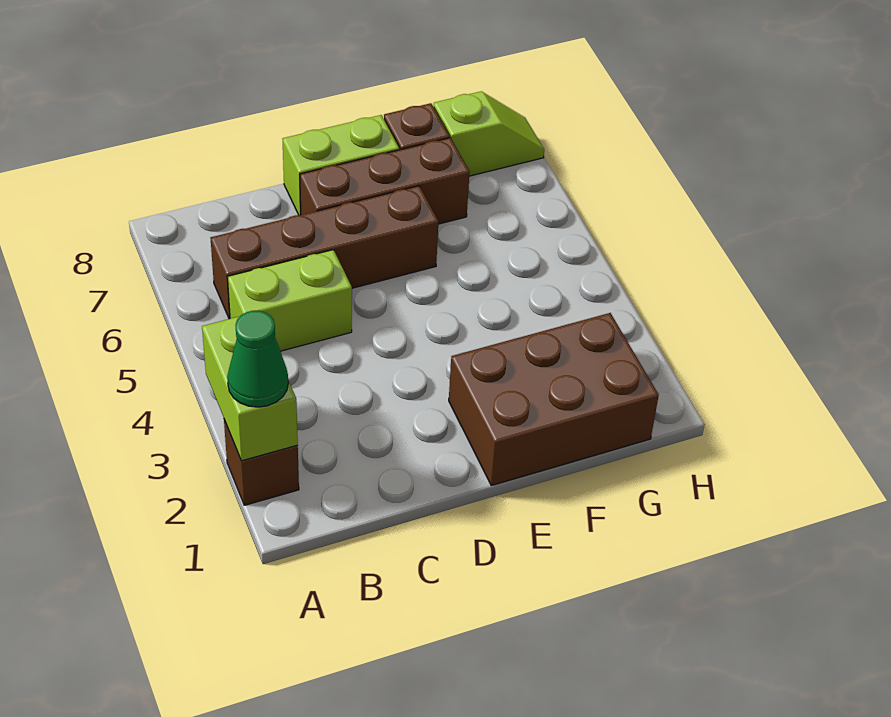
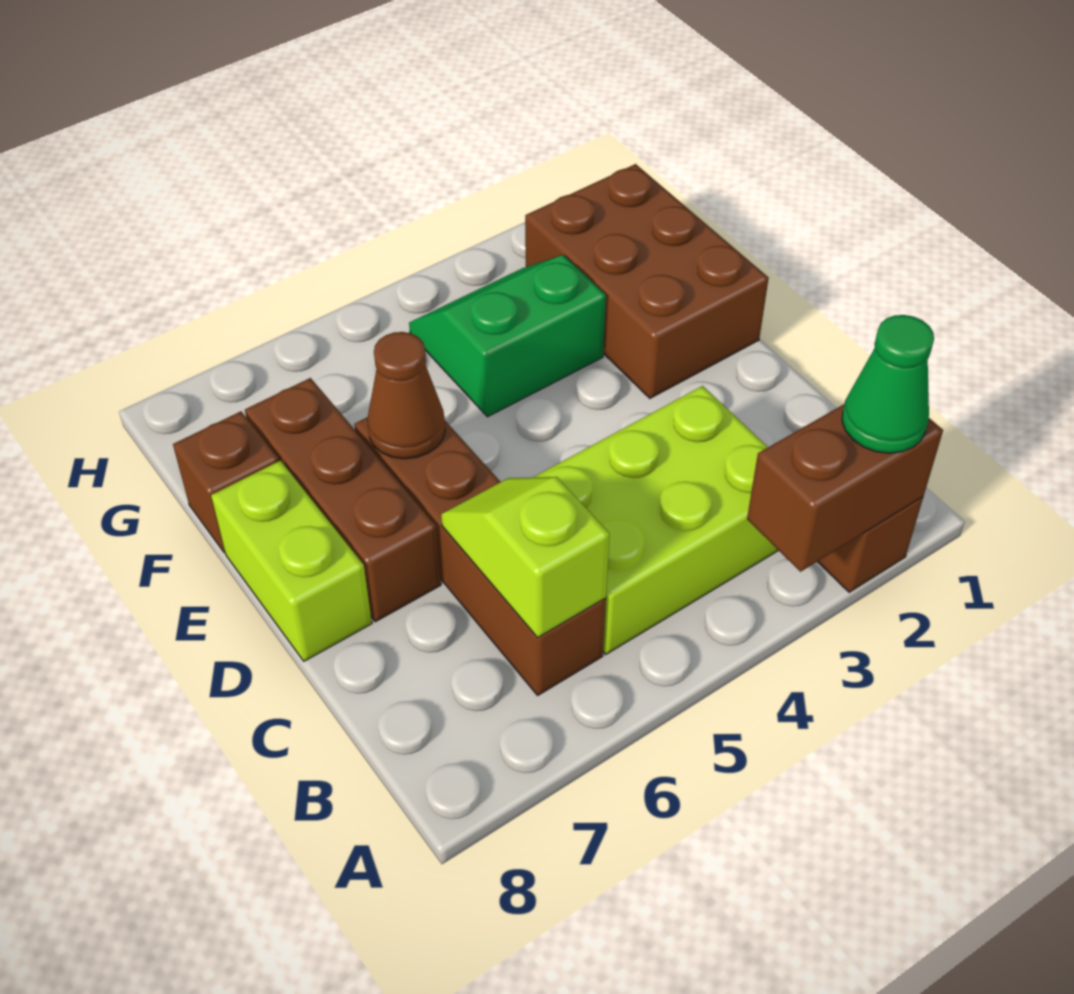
lime 1x2 brick [202,316,298,461] -> brown 1x2 brick [747,404,943,572]
lime 1x2 brick [227,250,352,351] -> lime 2x3 brick [535,386,779,654]
none -> brown 1x1 cone [367,332,445,459]
none -> green 2x2 slope [409,255,606,417]
lime 1x2 slope [433,91,544,176] -> lime 1x2 slope moved to [441,477,610,637]

